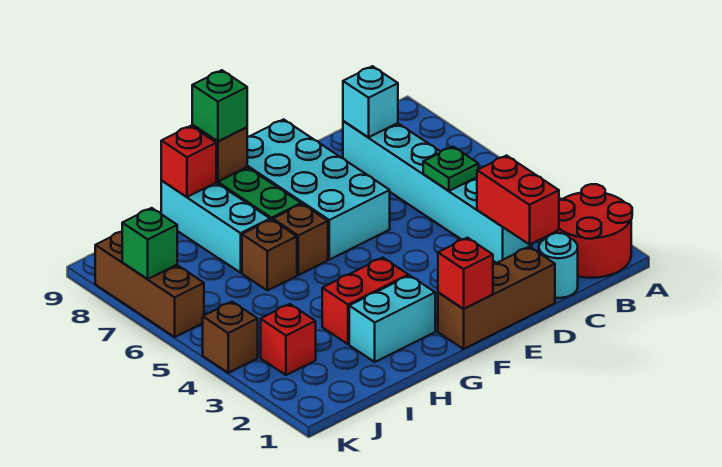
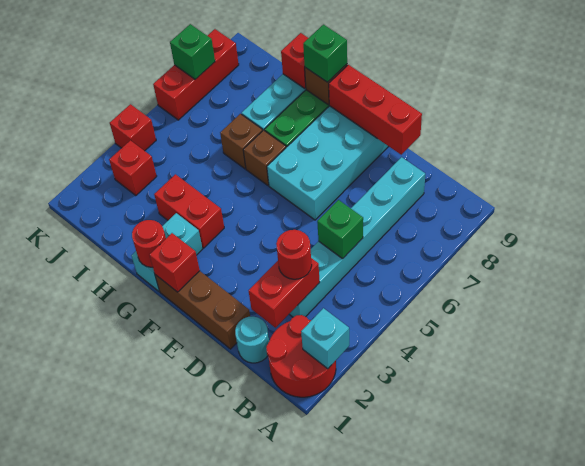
none -> red 1x1 round brick [276,230,312,279]
green 1x1 plate [423,147,478,191] -> green 1x1 brick [317,200,363,259]
cyan 1x1 brick [343,66,398,137] -> cyan 1x1 brick moved to [301,308,349,369]
none -> red 1x3 brick [329,65,422,155]
none -> red 1x1 round brick [132,220,166,267]
cyan 1x2 brick [349,275,435,362] -> cyan 1x2 brick turned to [131,213,203,291]
brown 1x1 brick [203,302,258,373] -> red 1x1 brick [110,104,156,151]
brown 1x3 brick [95,232,204,337] -> red 1x3 brick [153,29,239,120]

